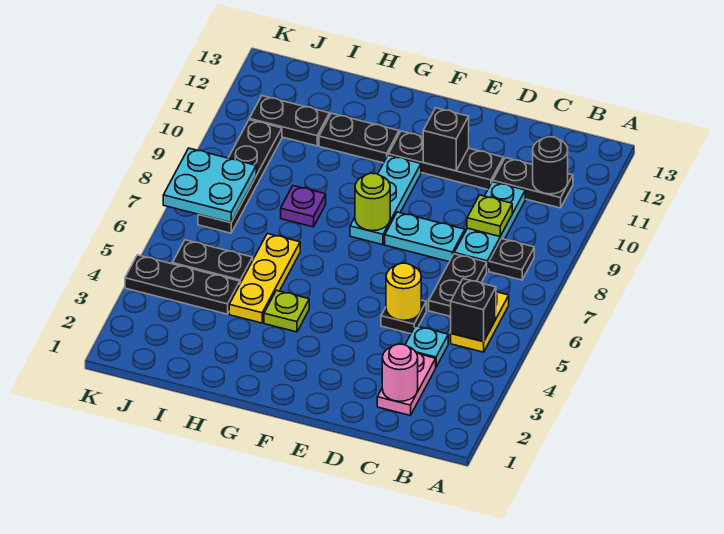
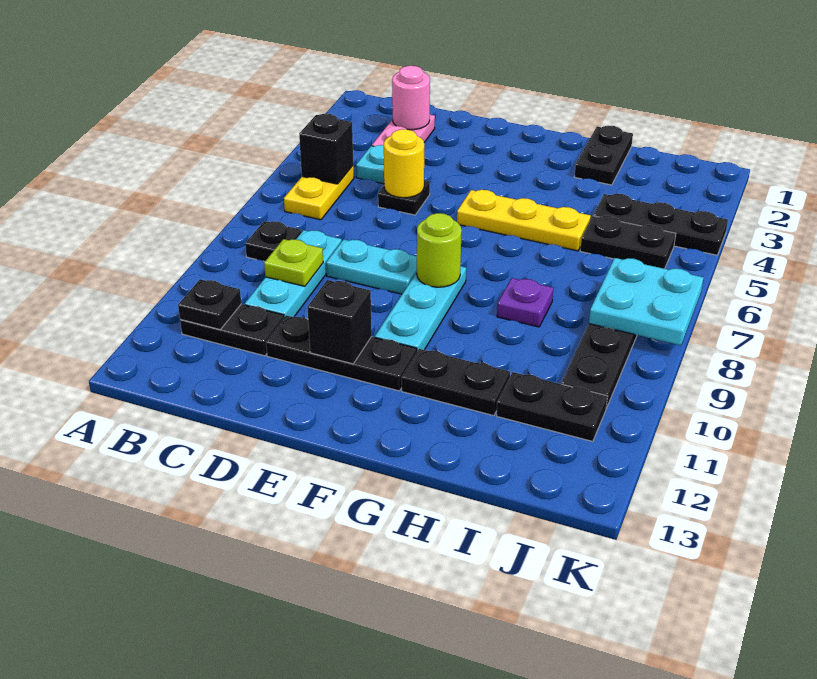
black 1x1 round brick [533,137,568,194] -> black 1x1 plate [178,279,241,330]
black 1x2 plate [429,254,487,317] -> black 1x2 plate moved to [574,126,633,185]
lime 1x1 plate [264,290,309,332] -> none
yellow 1x3 plate [229,234,300,323] -> yellow 1x3 plate turned to [457,190,591,251]

